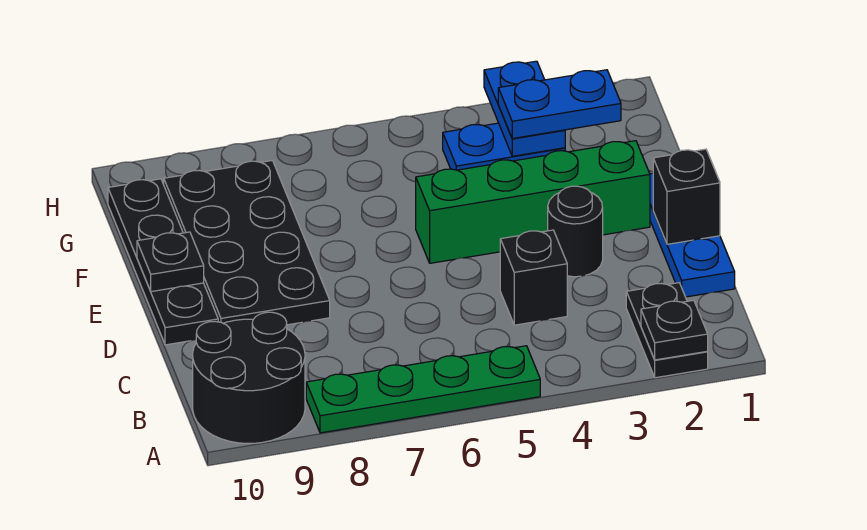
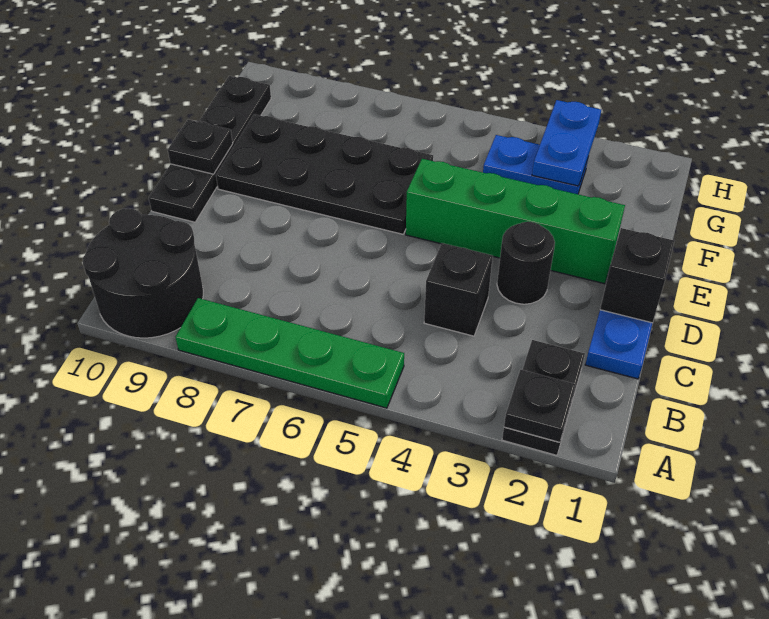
black 2x4 plate [164,160,330,325] -> black 2x4 plate turned to [216,114,433,234]
blue 1x2 plate [498,70,621,139] -> none

